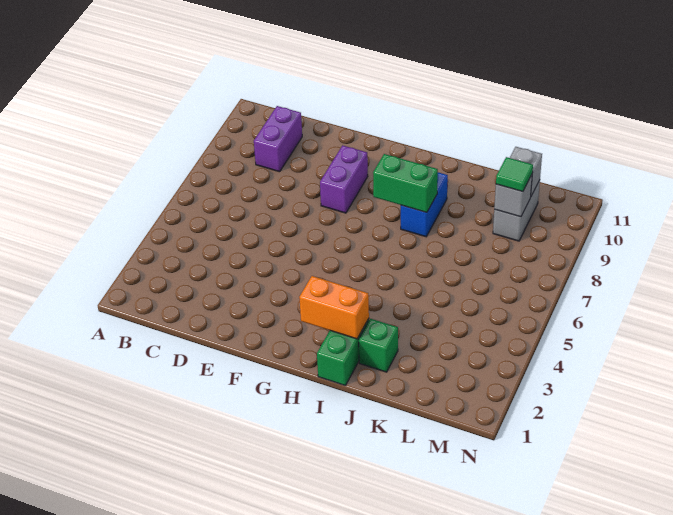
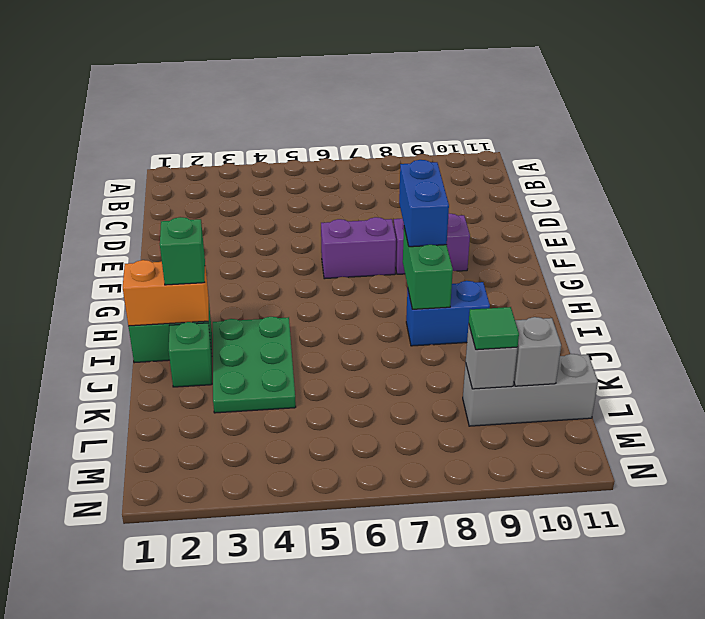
purple 1x2 brick [254,106,302,172] -> purple 1x2 brick moved to [321,217,396,279]
none -> blue 1x2 brick [399,160,449,247]
orange 1x2 brick [299,276,369,339] -> orange 1x2 brick turned to [123,260,209,326]
none -> green 1x1 brick [160,217,205,285]
none -> green 2x3 plate [213,317,296,413]
grey 1x2 brick [493,180,540,241] -> grey 1x3 brick [463,354,598,426]

